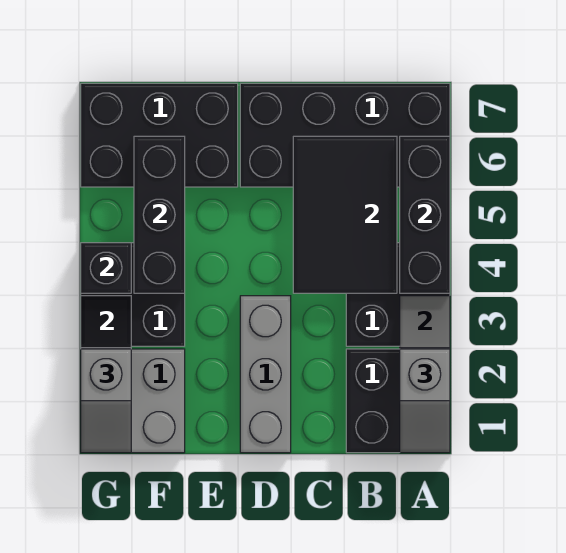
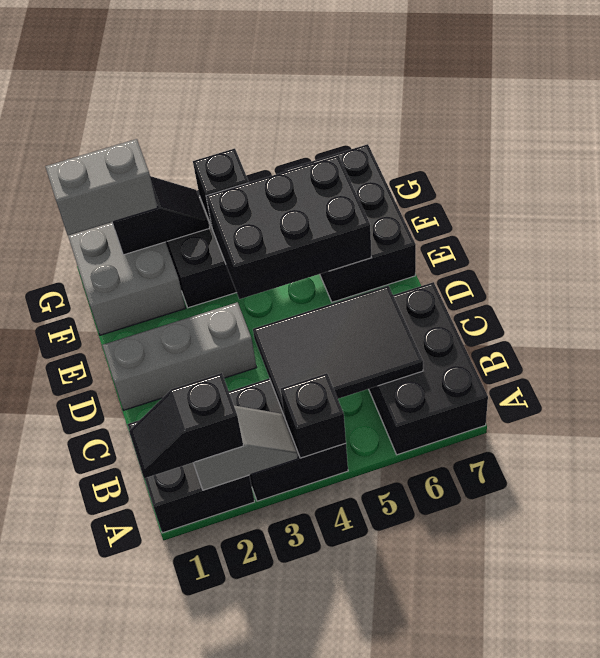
grey 1x2 slope [400,349,450,453] -> black 1x2 slope [129,373,243,479]
black 1x3 brick [400,136,450,293] -> black 1x1 brick [281,373,346,458]
black 2x4 brick [240,83,450,187] -> black 2x3 brick [369,282,488,455]
black 1x3 brick [134,136,185,293] -> black 2x3 brick [206,156,371,299]
grey 1x2 slope [81,349,131,453] -> grey 1x2 brick [45,139,157,235]

